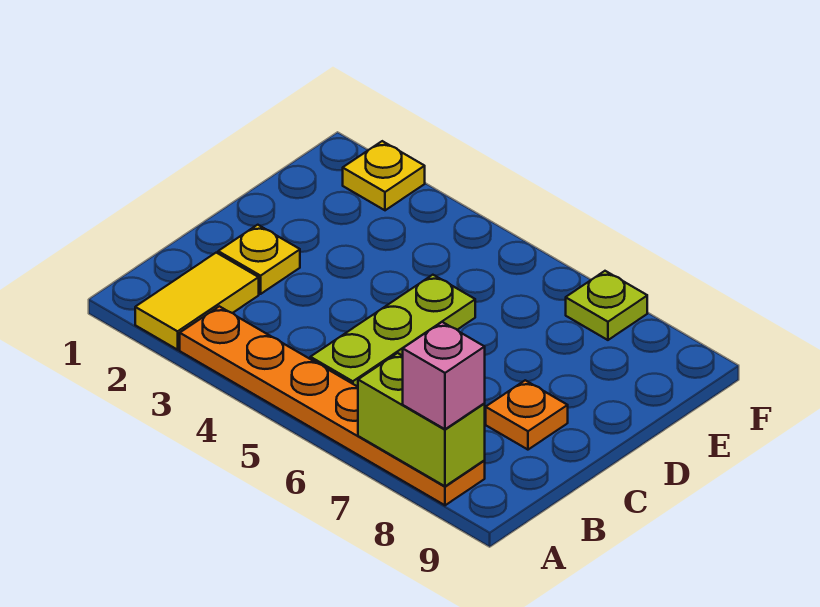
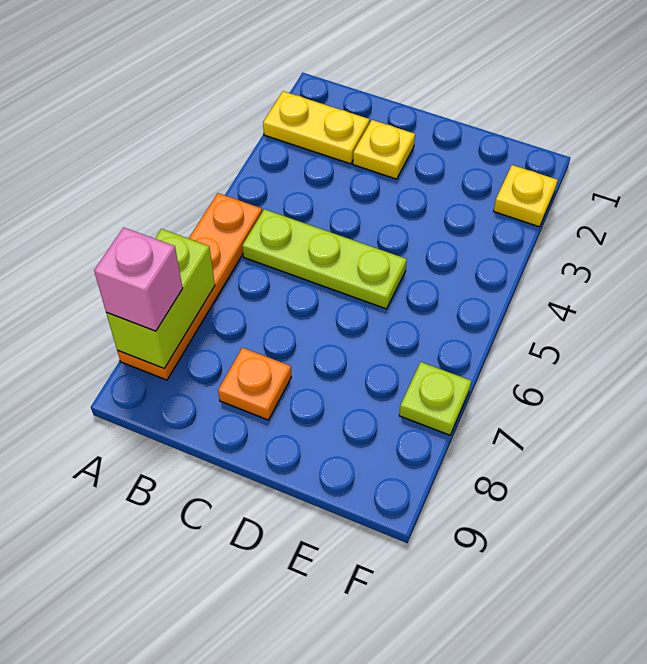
yellow 1x2 tile [135,253,259,350] -> yellow 1x2 plate [263,91,370,164]
orange 1x6 plate [180,306,485,505] -> orange 1x4 plate [117,193,262,380]

